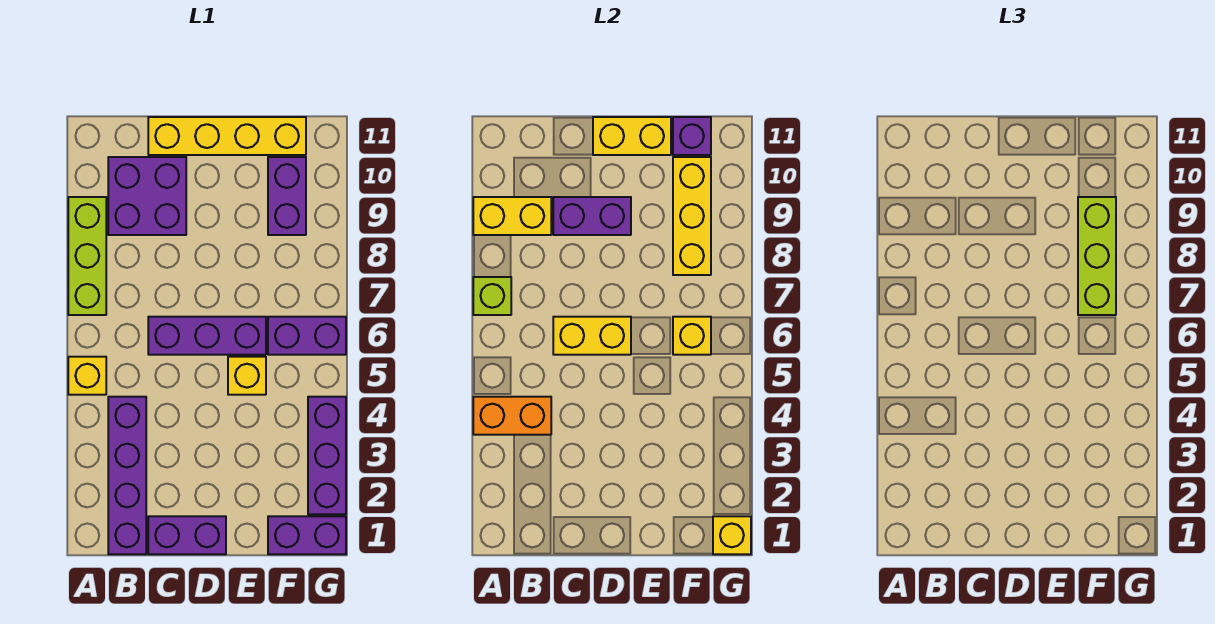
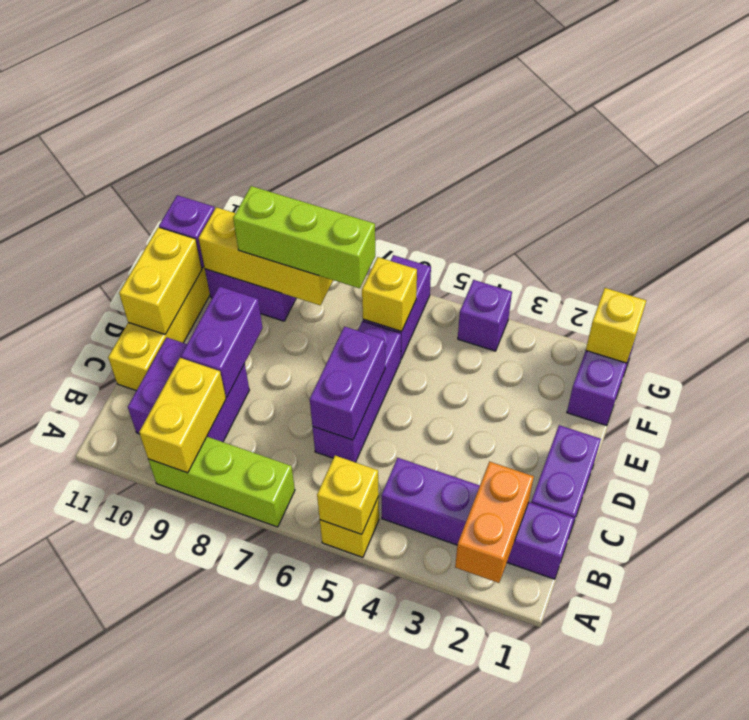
orange 1x2 brick [473,397,551,435] -> orange 1x2 brick moved to [455,462,534,583]
lime 1x1 brick [473,277,511,315] -> none
yellow 1x2 brick [553,317,631,355] -> purple 1x2 brick [310,327,385,440]
yellow 1x1 brick [228,357,266,395] -> yellow 1x1 brick moved to [317,456,379,534]
purple 1x3 brick [308,397,346,514] -> purple 1x1 brick [458,280,512,351]

